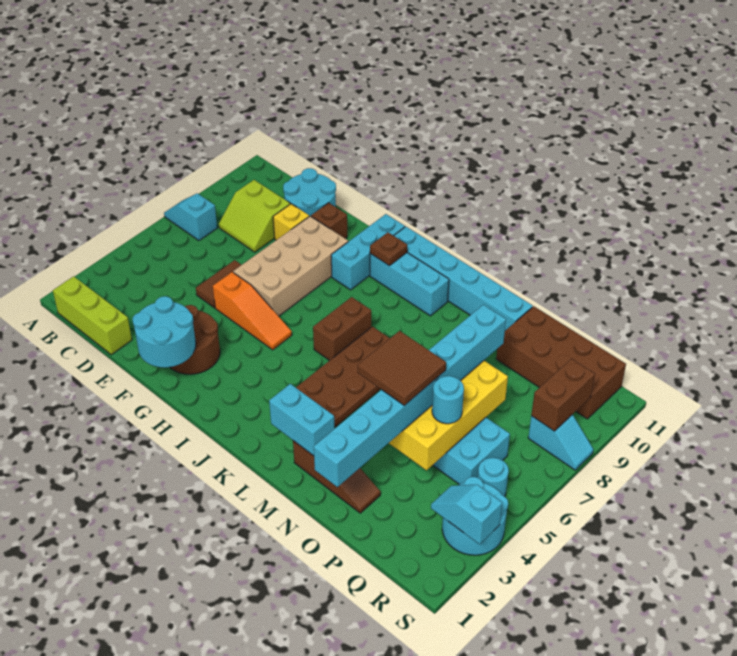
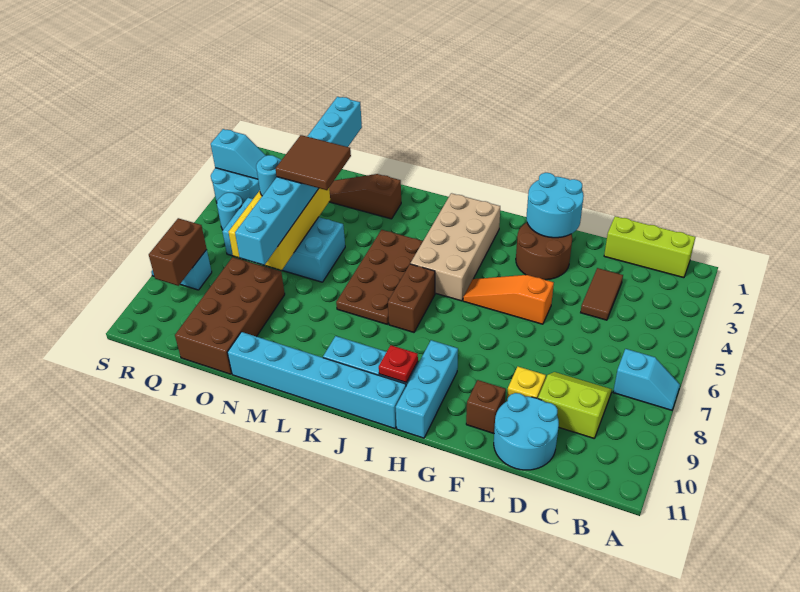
brown 1x2 tile [196,260,241,308] -> brown 1x2 tile moved to [581,268,623,320]
tan 2x4 brick [233,216,348,316] -> tan 2x4 brick moved to [410,193,500,301]
brown 1x1 plate [370,232,407,266] -> red 1x1 plate [379,345,418,383]
cyan 1x2 brick [269,384,335,456] -> none
brown 2x4 brick [496,306,626,419] -> brown 2x4 brick turned to [175,257,285,374]

